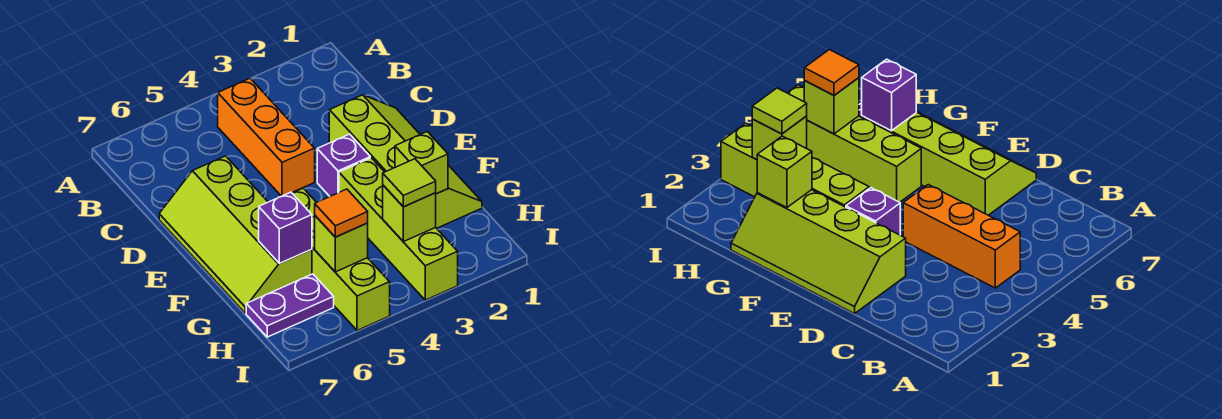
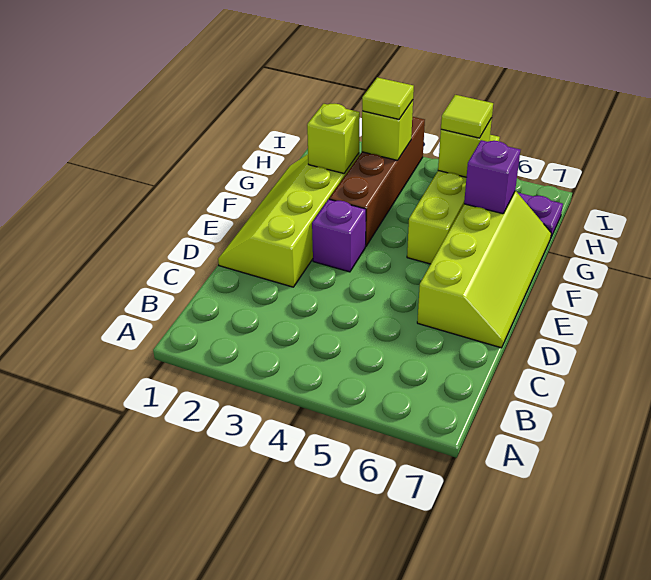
orange 1x3 brick [218,78,315,196] -> none
lime 1x4 brick [339,158,458,300] -> brown 1x4 brick [329,117,425,246]
orange 1x1 tile [315,189,368,237] -> lime 1x1 tile [441,95,493,138]

